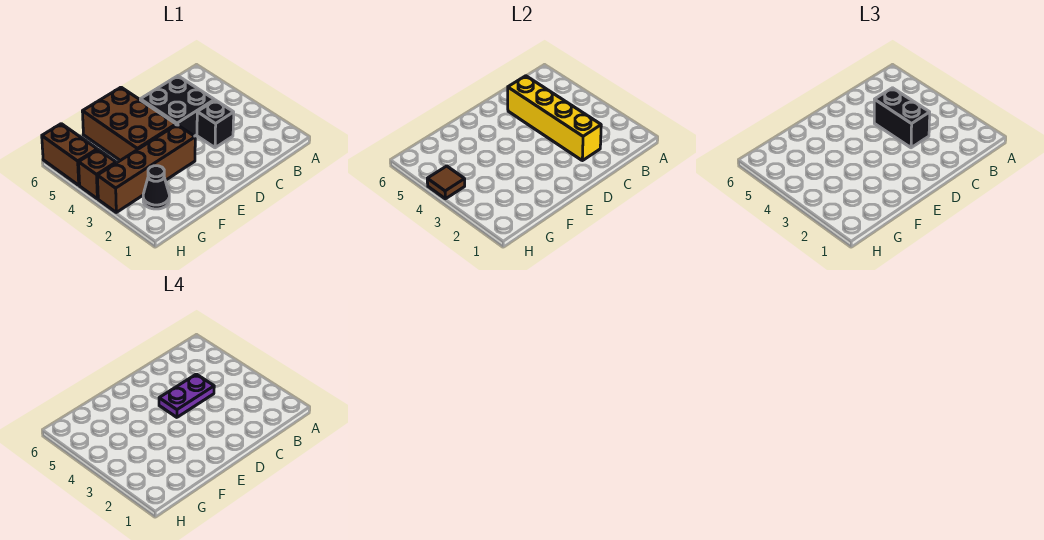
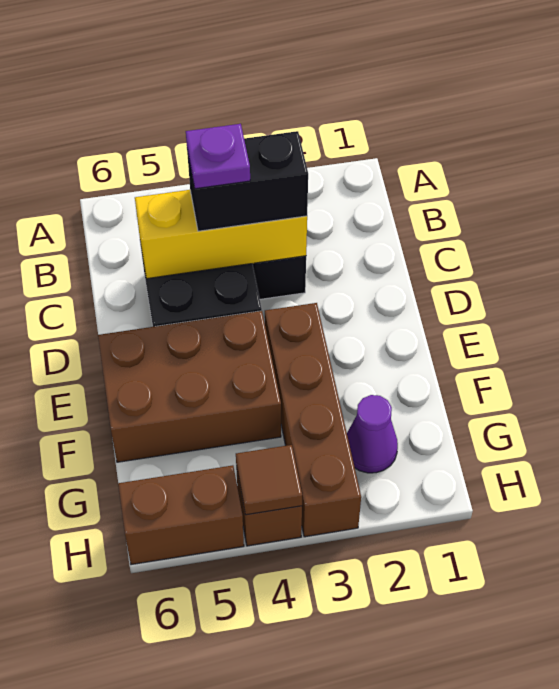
yellow 1x4 brick [508,76,601,161] -> yellow 1x3 brick [135,190,307,279]
purple 1x2 plate [159,374,214,417] -> purple 1x1 plate [186,124,250,189]
black 1x1 cone [143,166,169,209] -> purple 1x1 cone [347,395,398,473]

